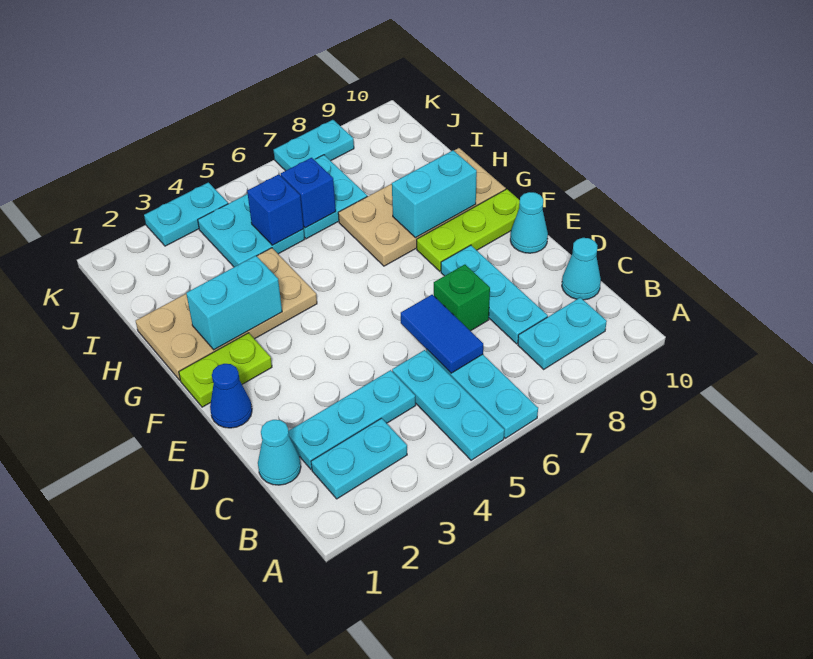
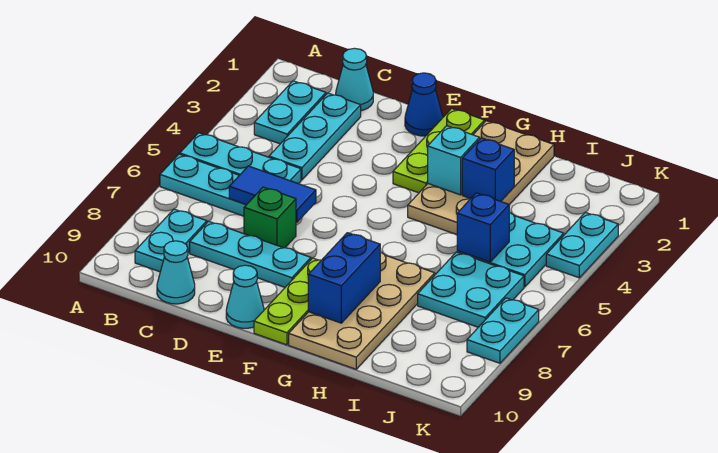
lime 1x2 plate [179,333,272,407] -> lime 1x3 plate [393,108,485,193]
cyan 1x2 brick [186,256,282,350] -> cyan 1x1 brick [428,126,480,195]
cyan 1x2 brick [392,150,477,238] -> blue 1x2 brick [308,233,380,323]
blue 1x1 brick [281,158,336,228] -> blue 1x1 brick moved to [462,138,514,201]

